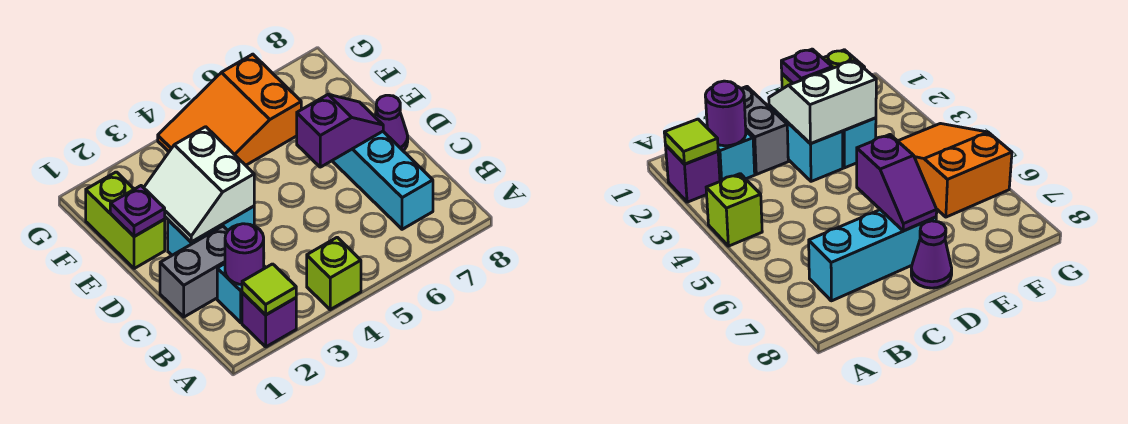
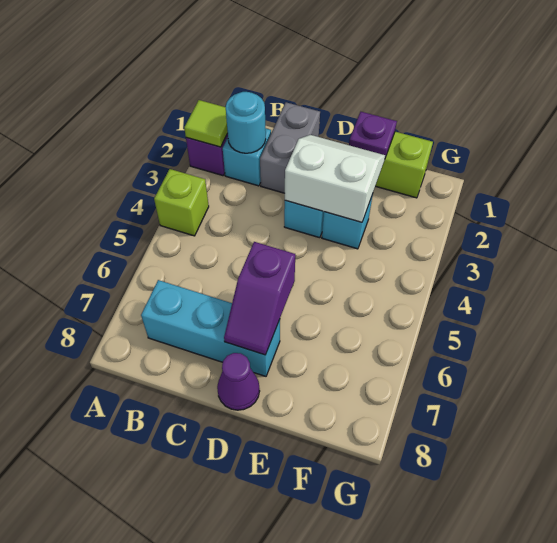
purple 1x1 round brick [225,224,264,285] -> cyan 1x1 round brick [226,92,266,153]
orange 2x3 slope [158,54,301,165] -> none

